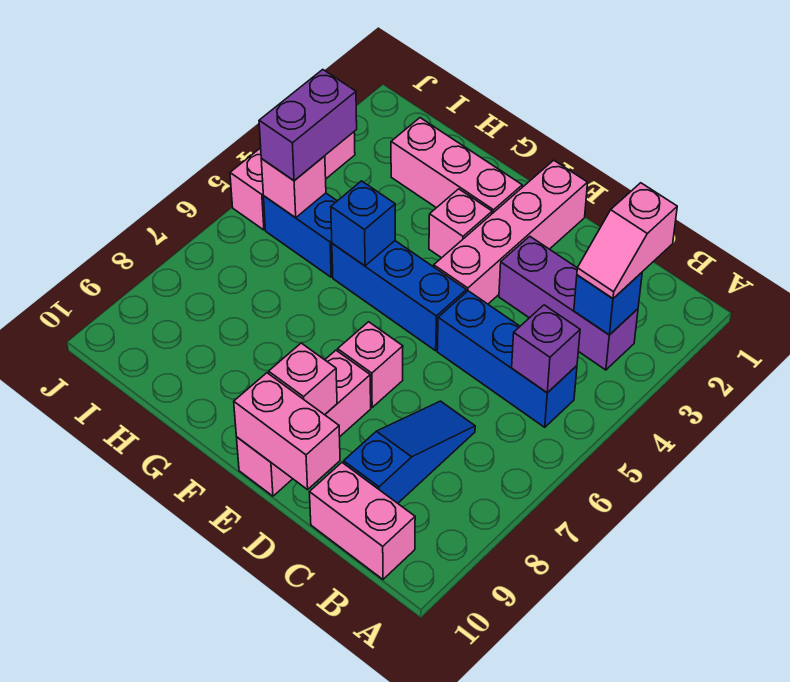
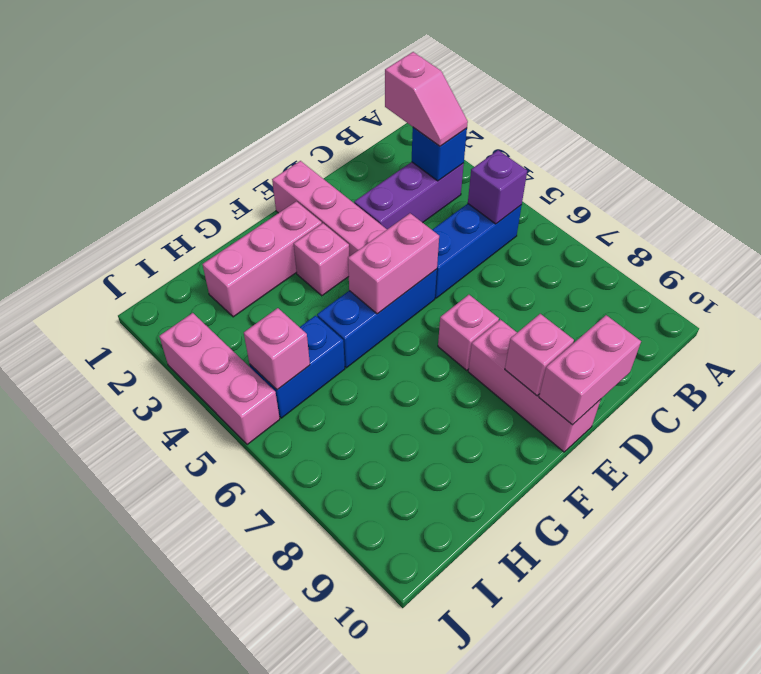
pink 1x2 brick [309,463,415,579] -> pink 1x2 brick moved to [348,213,439,314]
blue 1x3 slope [344,401,475,503] -> none
blue 1x1 brick [331,181,395,266] -> none
purple 1x2 brick [259,70,357,181] -> none

